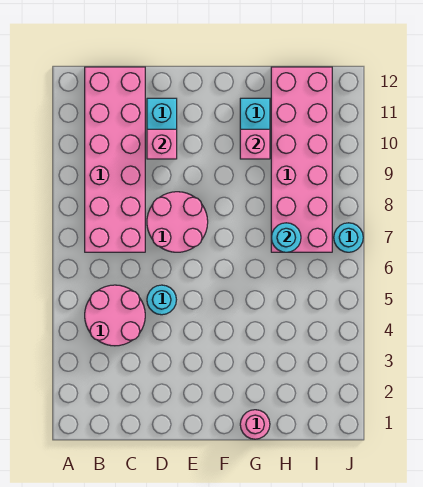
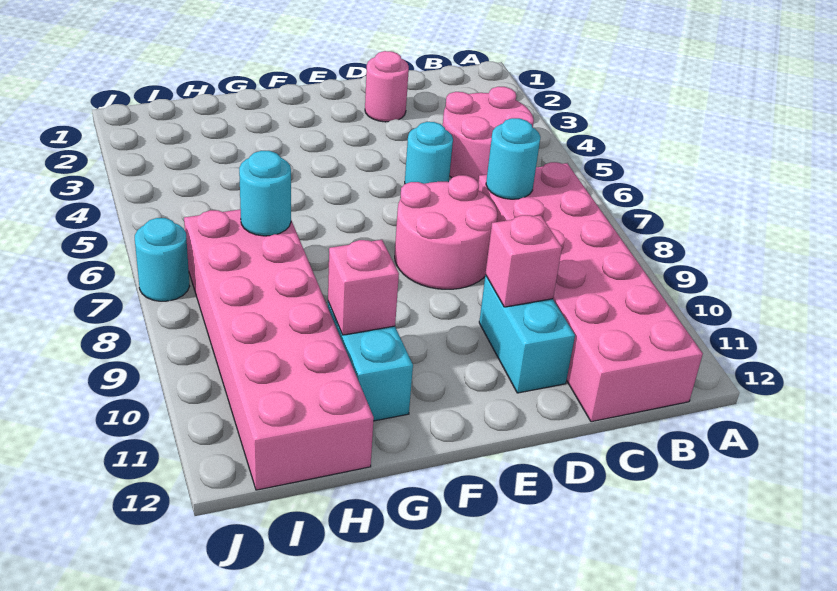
none -> cyan 1x1 round brick [486,118,540,199]
pink 1x1 round brick [240,410,270,439] -> pink 1x1 round brick moved to [365,51,409,122]

